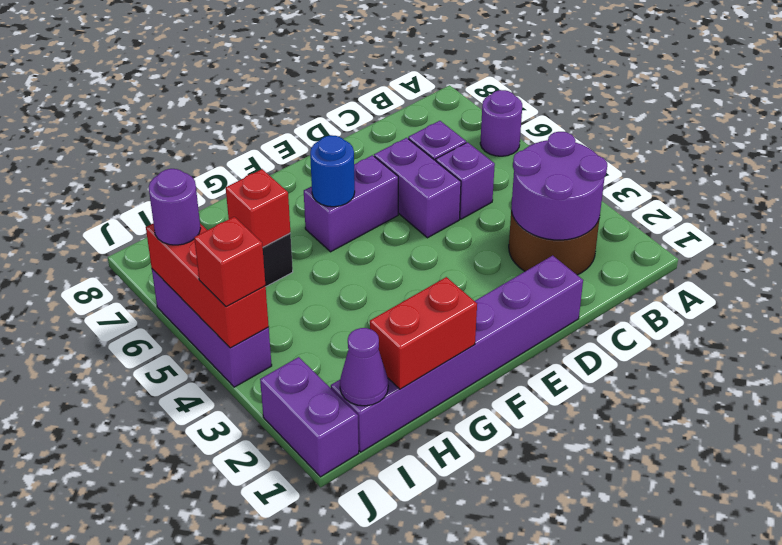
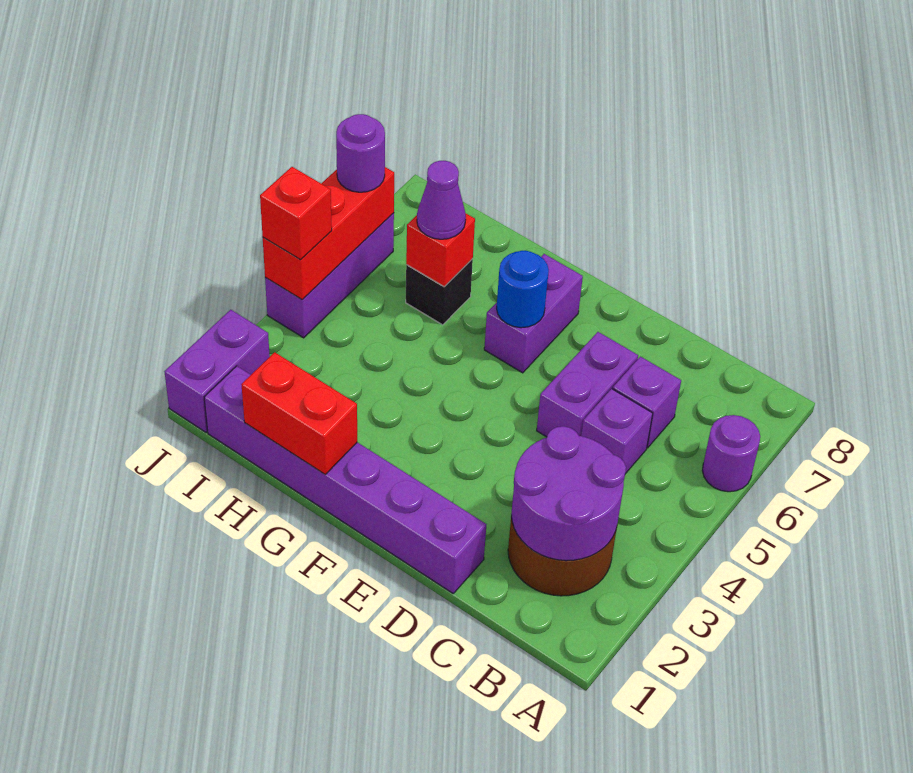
purple 1x2 brick [304,155,398,252] -> purple 1x2 brick turned to [484,254,583,373]
purple 1x1 cone [340,328,388,406] -> purple 1x1 cone moved to [417,161,466,239]

